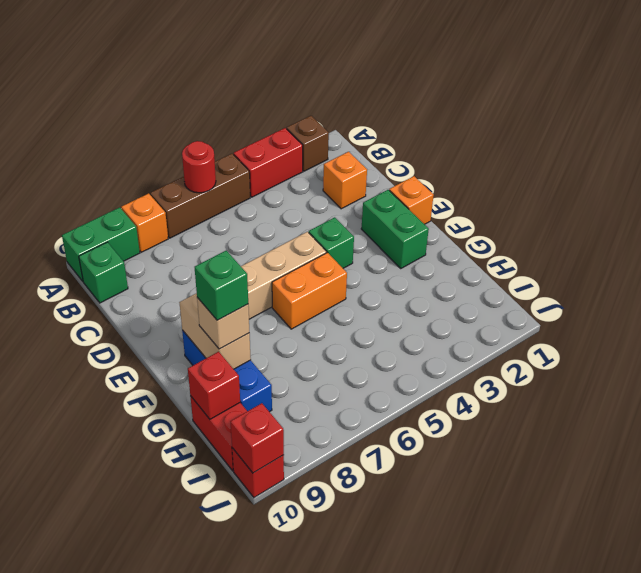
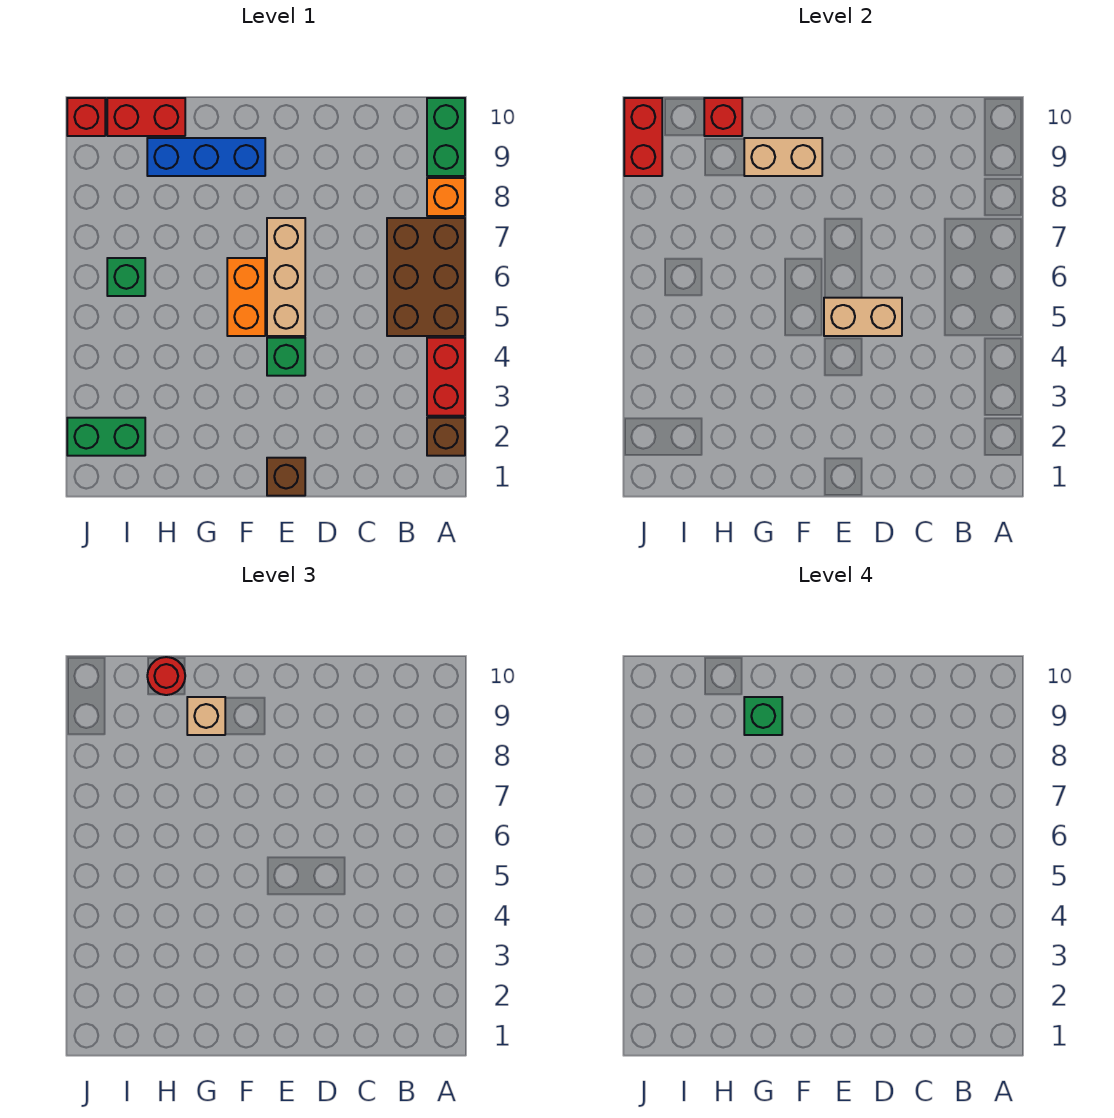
brown 1x3 brick [150,154,250,238] -> brown 2x3 brick [387,218,465,336]
red 1x1 round brick [182,141,216,193] -> red 1x1 round brick moved to [147,657,185,695]
green 1x1 brick [79,242,128,303] -> green 1x1 brick moved to [107,258,145,296]
orange 1x1 brick [323,152,367,209] -> none
none -> tan 1x2 brick [824,298,902,336]
orange 1x1 brick [389,176,434,224] -> brown 1x1 brick [267,458,305,496]
green 1x2 brick [361,190,429,268] -> green 1x2 brick moved to [67,418,145,456]
red 1x1 brick [230,403,284,473] -> red 1x2 brick [624,98,662,176]

